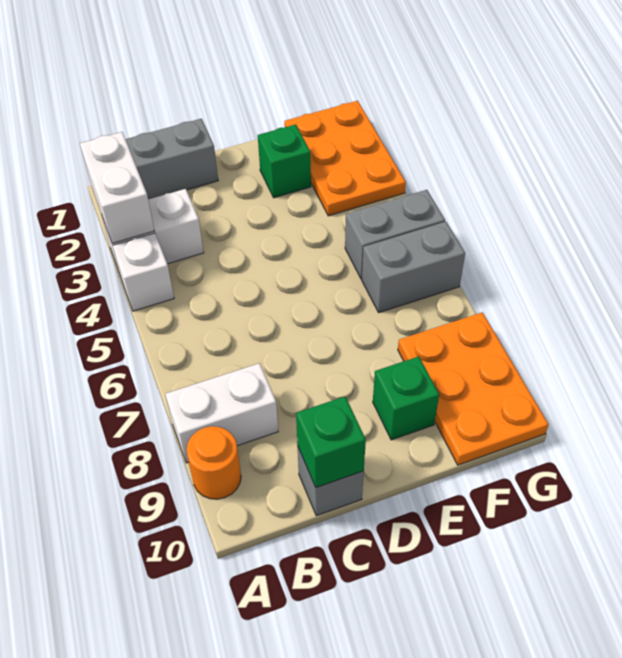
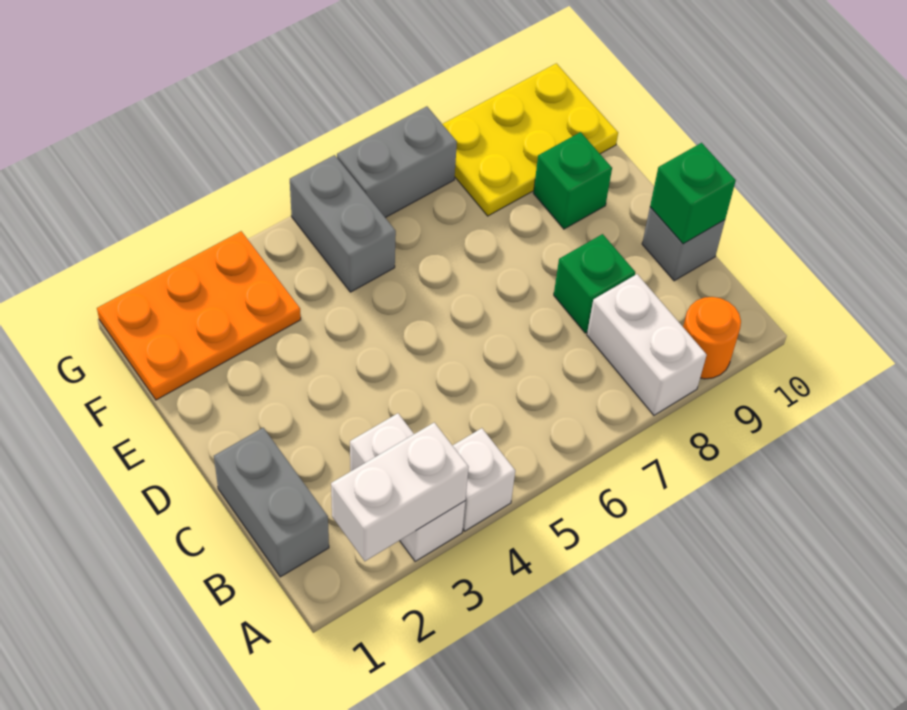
green 1x1 brick [258,124,311,198] -> green 1x1 brick moved to [554,234,635,333]
grey 1x2 brick [362,222,465,312] -> grey 1x2 brick turned to [337,106,457,218]
orange 2x3 plate [398,312,549,465] -> yellow 2x3 plate [443,63,618,216]

